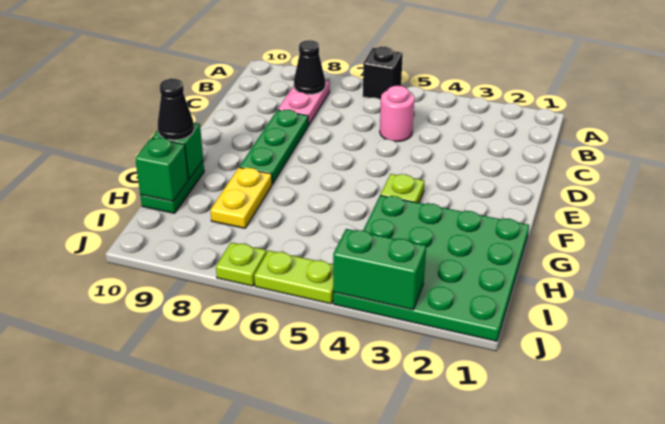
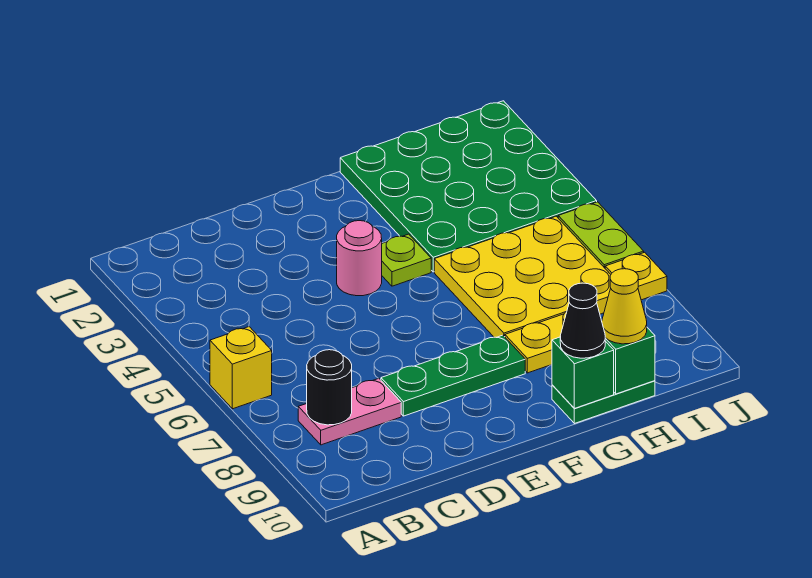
black 1x1 brick [363,47,403,99] -> yellow 1x1 brick [210,327,272,409]
black 1x1 cone [294,40,325,94] -> black 1x1 round brick [307,350,352,425]
pink 1x1 round brick [380,86,414,142] -> pink 1x1 round brick moved to [337,221,382,296]
none -> yellow 3x3 plate [434,216,611,337]
none -> yellow 1x1 cone [602,269,647,344]
green 1x2 brick [333,229,426,310] -> none
lime 1x1 plate [216,242,267,286] -> yellow 1x1 plate [605,252,667,300]

